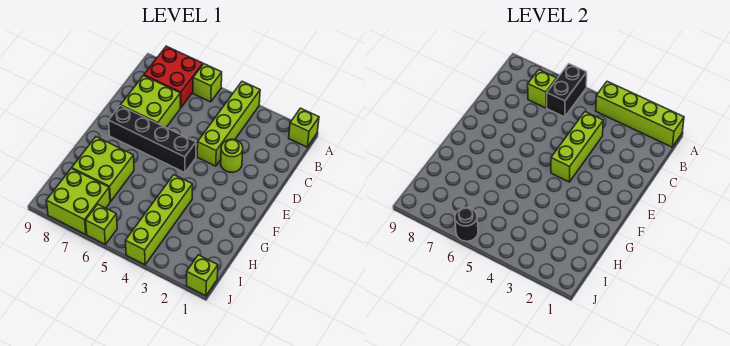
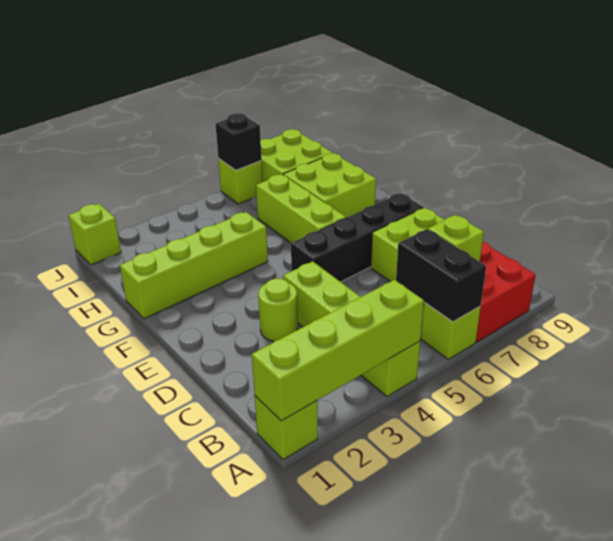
lime 1x3 brick [551,112,603,182] -> lime 1x3 brick moved to [256,175,346,243]
lime 1x4 brick [126,175,193,265] -> lime 1x4 brick turned to [120,212,268,319]
black 1x1 round brick [455,208,478,241] -> black 1x1 brick [215,113,262,170]

